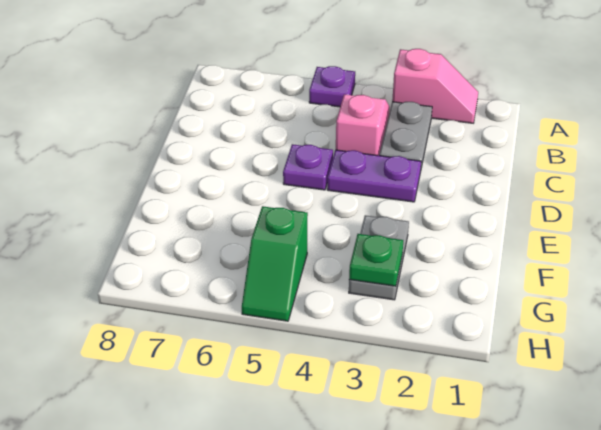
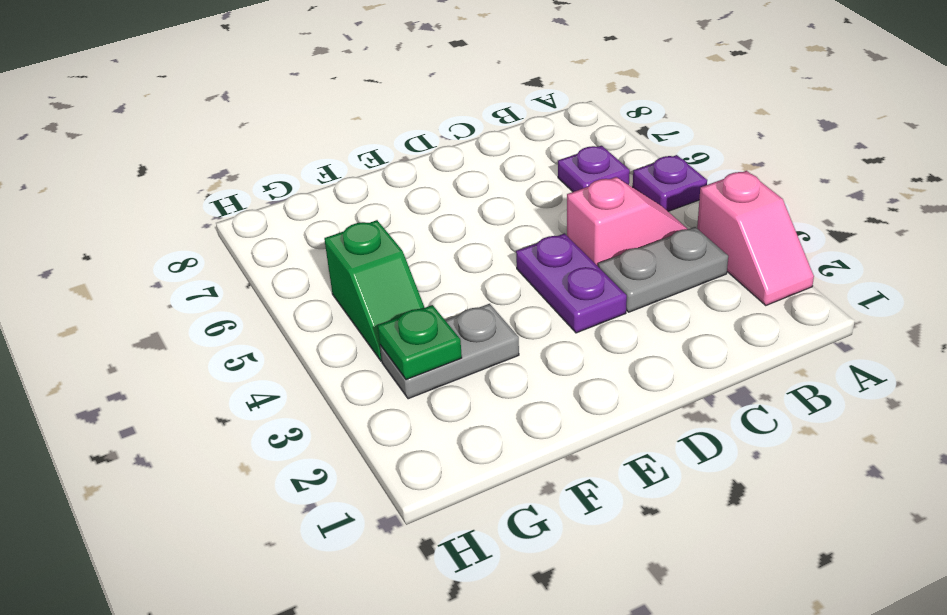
purple 1x1 plate [283,144,333,190] -> purple 1x1 plate moved to [558,146,630,192]
green 1x2 slope [242,206,308,321] -> green 1x2 slope turned to [324,220,425,361]

